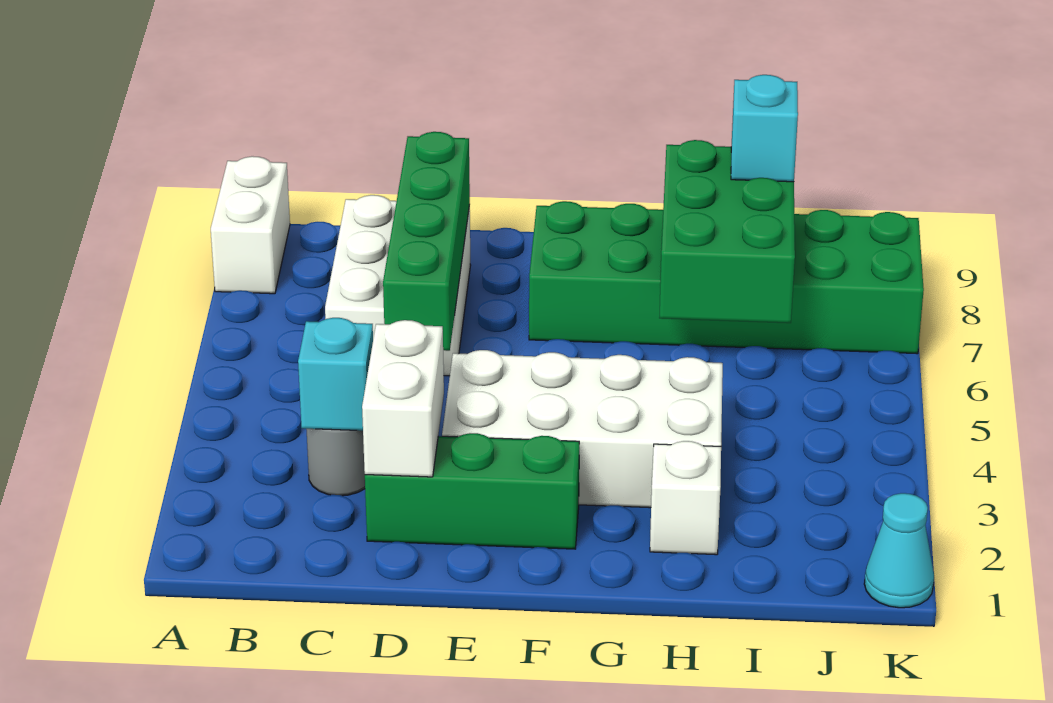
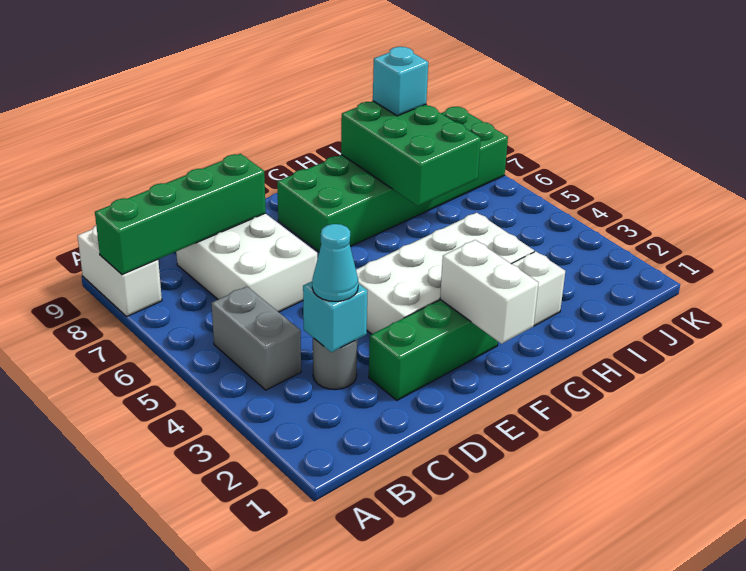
none -> grey 1x2 brick [211,287,301,390]
white 1x2 brick [362,320,444,477] -> white 1x2 brick moved to [440,240,538,344]
green 1x4 brick [383,132,470,351] -> green 1x4 brick turned to [95,154,266,275]
cyan 1x1 cone [864,493,934,608] -> cyan 1x1 cone moved to [312,224,358,301]

